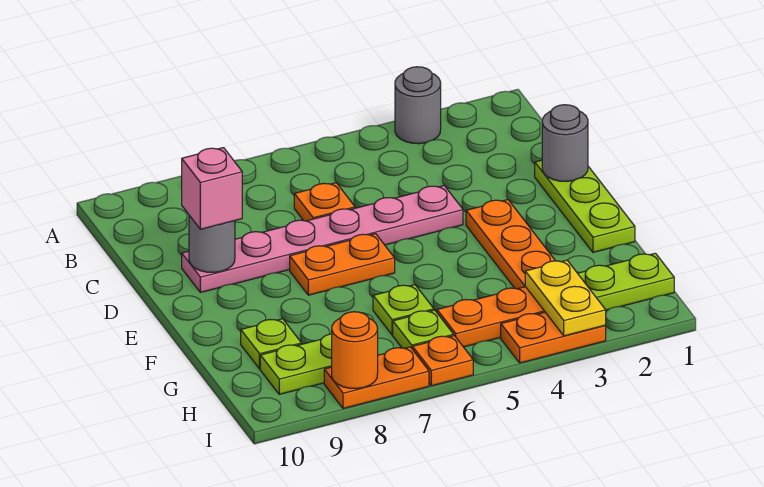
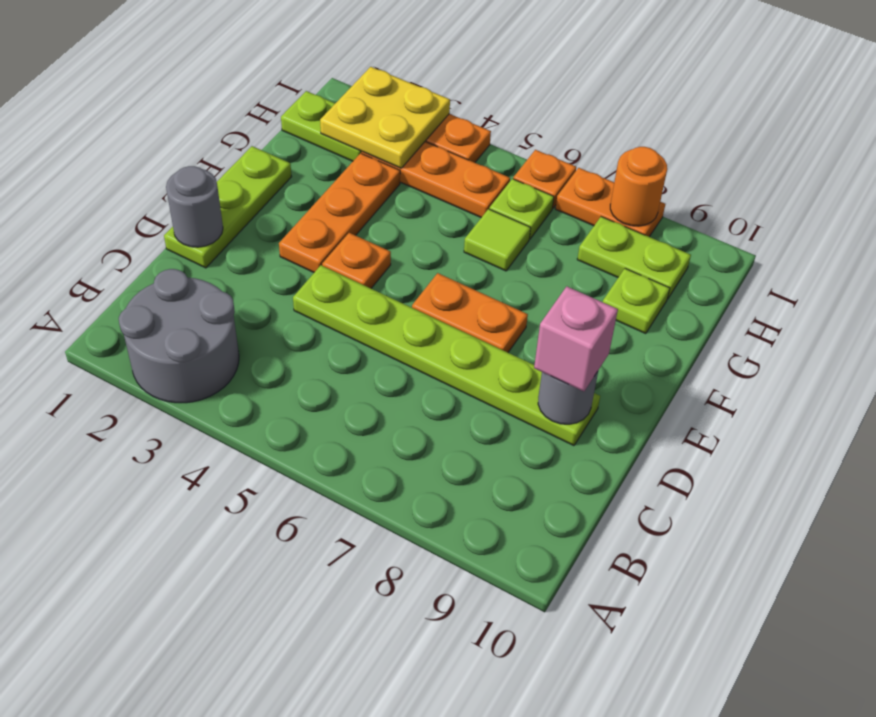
grey 1x1 round brick [395,67,441,144] -> grey 2x2 round brick [119,269,239,403]
orange 1x1 plate [294,183,355,221] -> orange 1x1 plate moved to [322,233,391,288]
pink 1x6 plate [182,186,463,292] -> lime 1x6 plate [293,265,600,446]
lime 1x1 plate [373,285,434,335] -> lime 1x1 tile [464,209,531,271]
yellow 1x2 plate [525,260,606,336] -> yellow 2x2 plate [320,67,450,168]

